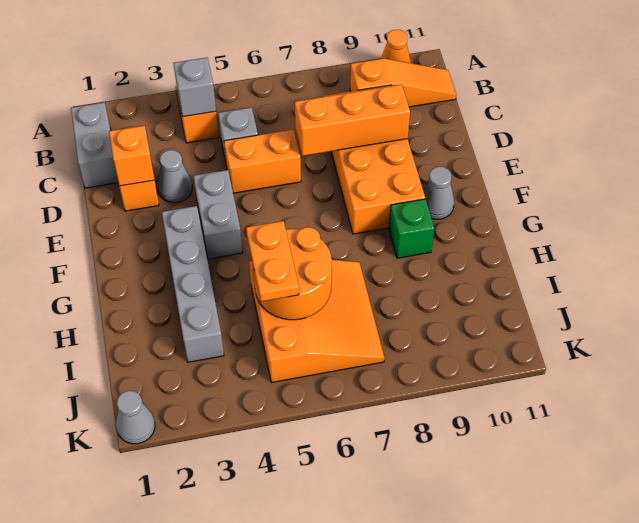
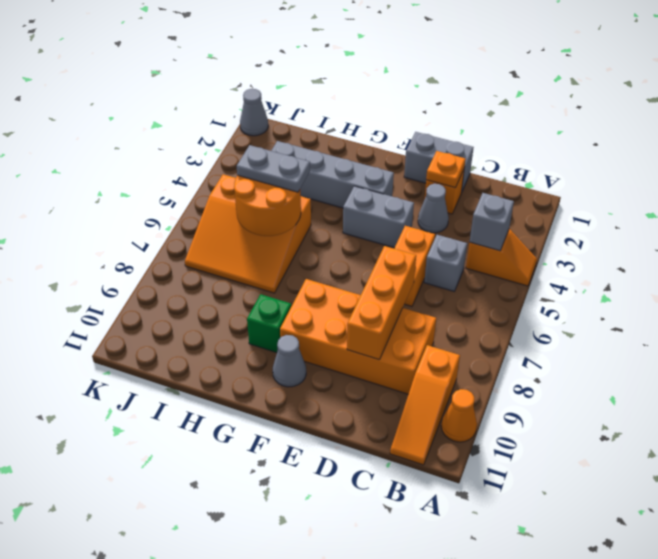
grey 1x2 brick [71,102,118,188] -> grey 1x2 brick moved to [404,132,474,193]
orange 1x1 brick [109,125,154,186] -> orange 1x1 plate [426,151,465,188]
orange 1x2 plate [246,221,299,302] -> grey 1x2 plate [237,145,310,192]

